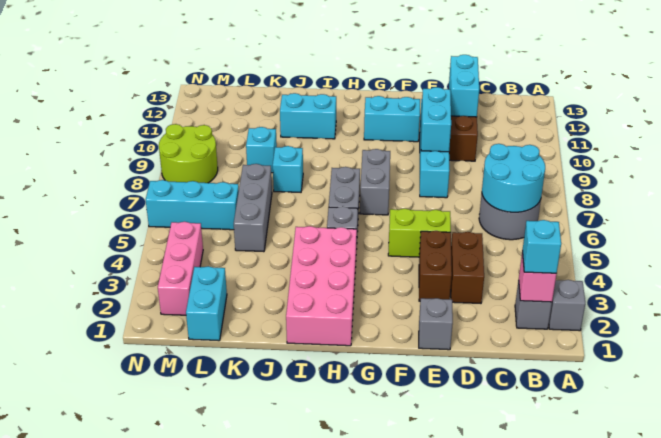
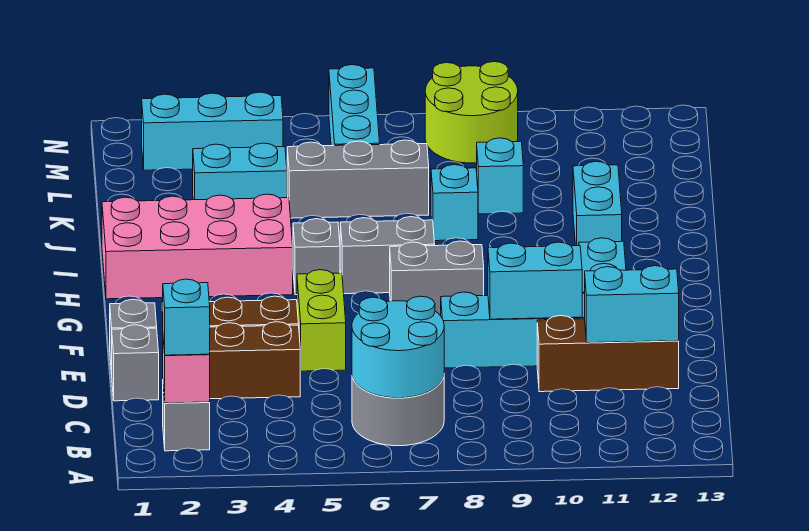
grey 1x1 brick [549,280,585,331] -> grey 1x1 brick moved to [112,325,159,401]
cyan 1x2 brick [186,266,227,341] -> cyan 1x2 brick moved to [193,143,287,200]
pink 1x3 brick [158,222,203,315] -> cyan 1x3 brick [142,92,283,170]

